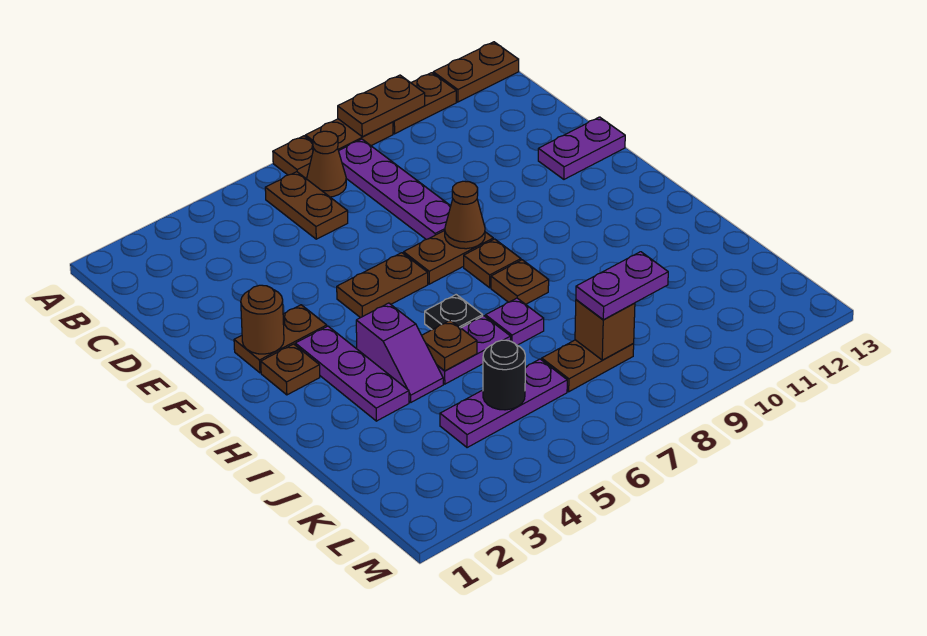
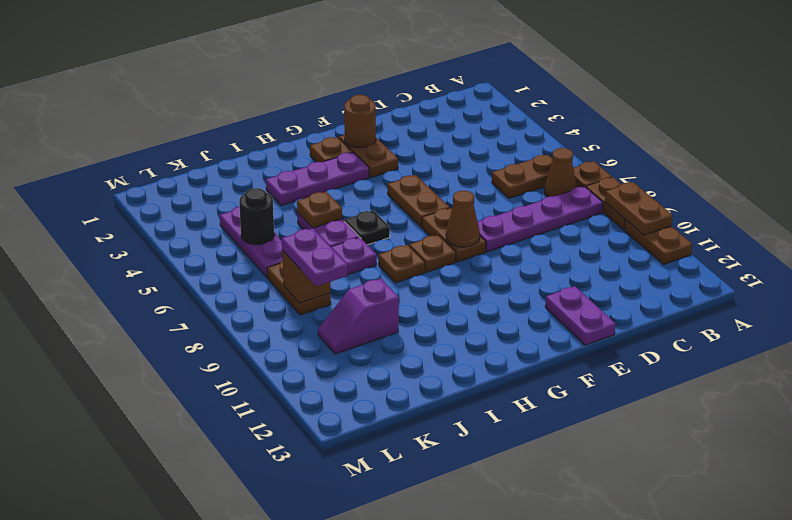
brown 1x2 plate [433,42,519,102] -> none
purple 1x2 slope [356,303,443,402] -> purple 1x2 slope moved to [318,279,399,354]

